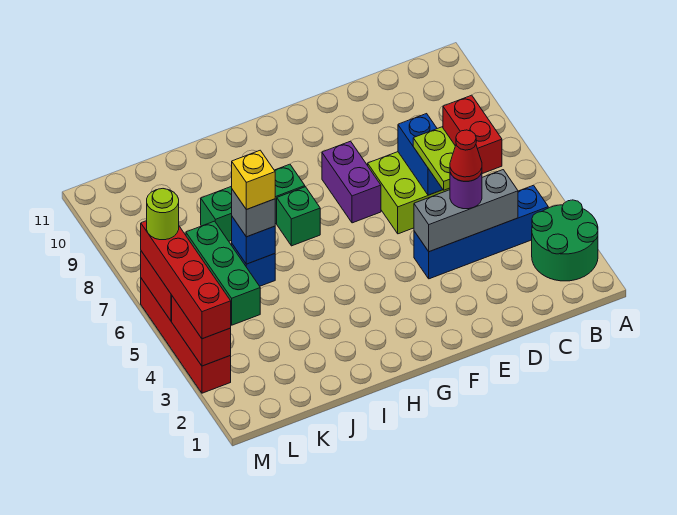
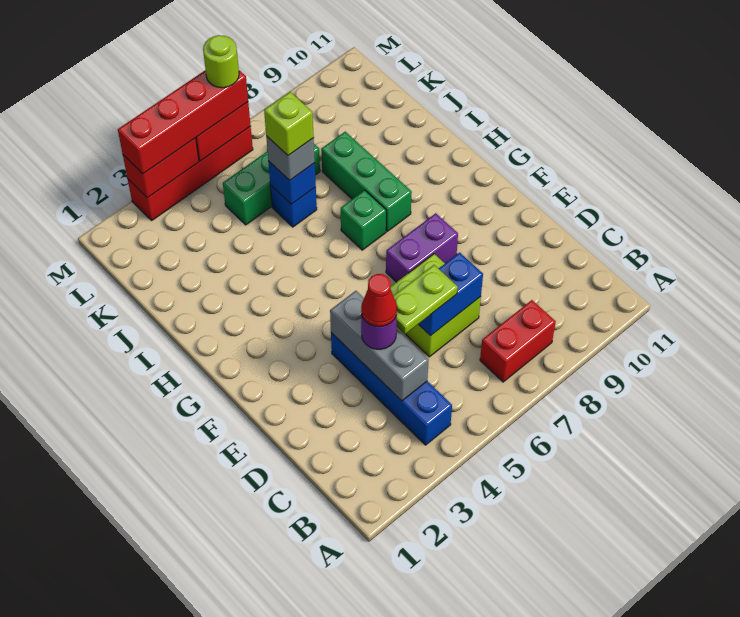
green 2x2 round brick [532,200,598,281] -> none
yellow 1x1 brick [232,150,275,210] -> lime 1x1 brick [264,92,314,156]

